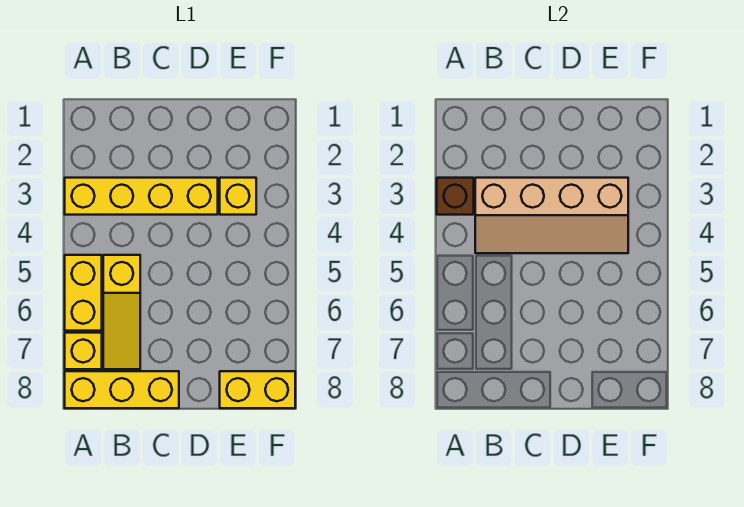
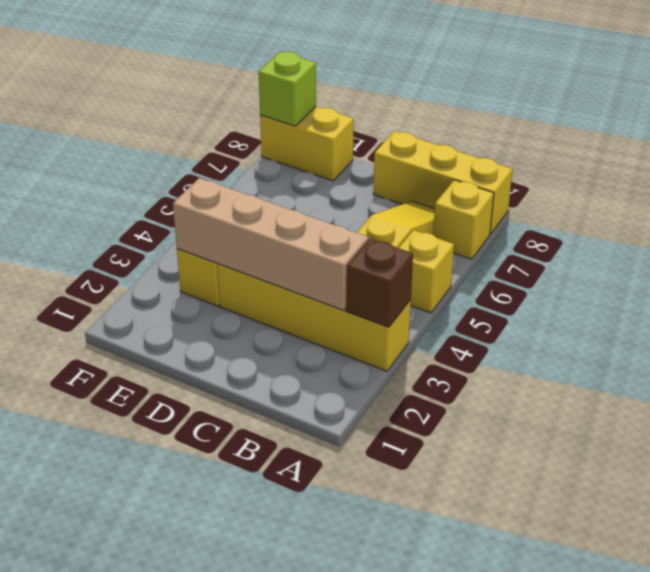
yellow 1x2 brick [65,255,102,331] -> yellow 1x1 brick [399,230,454,313]
none -> lime 1x1 brick [259,52,316,126]

